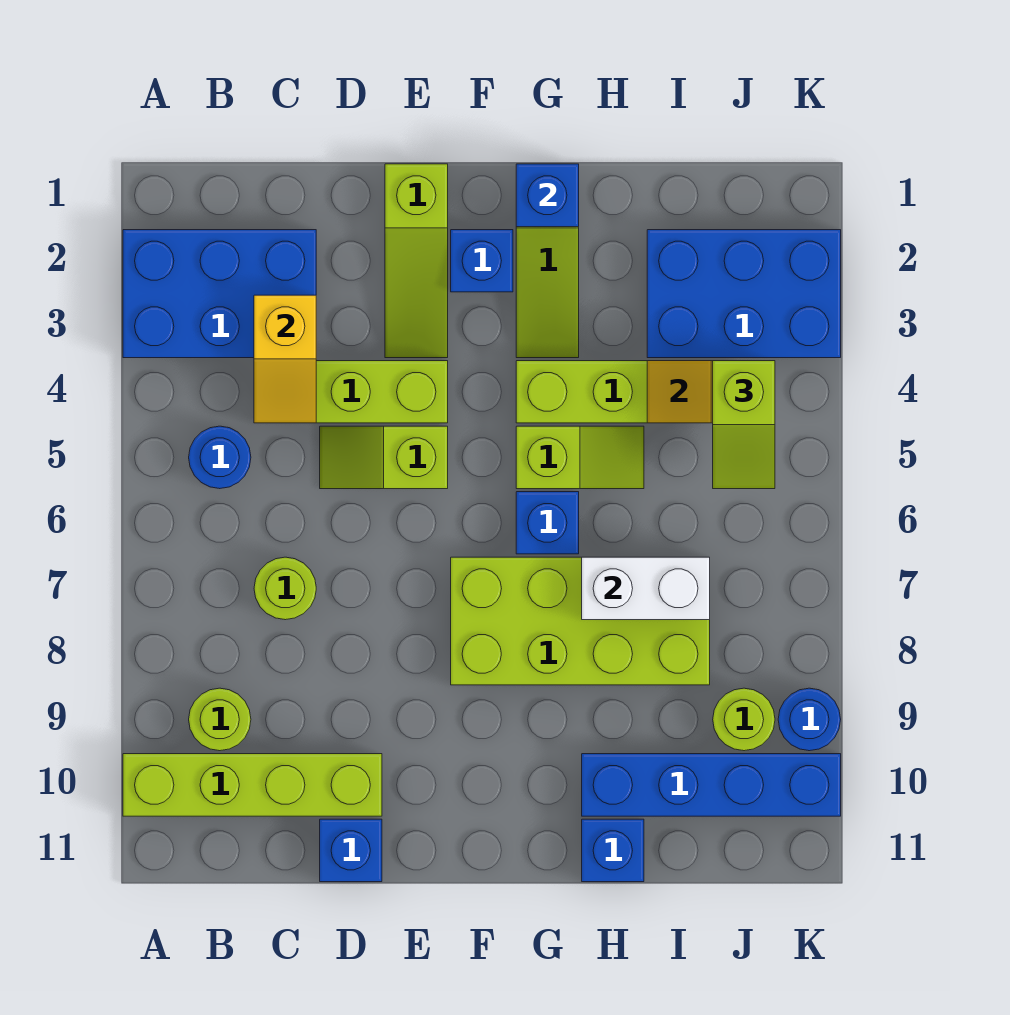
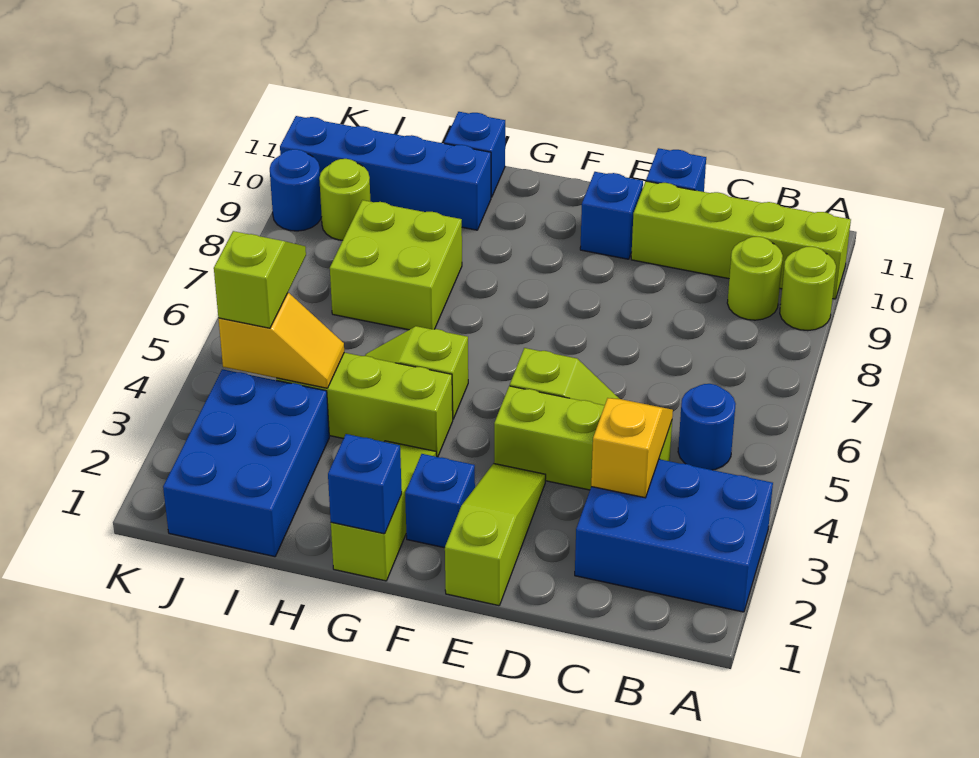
lime 1x1 round brick [254,557,316,620] -> lime 1x1 round brick moved to [780,247,836,331]
lime 2x4 brick [451,557,710,685] -> lime 2x2 brick [330,200,462,330]
blue 1x1 brick [516,492,579,554] -> blue 1x1 brick moved to [580,172,643,259]
white 1x2 brick [582,557,710,620] -> none
blue 2x3 brick [647,230,841,358] -> blue 2x3 brick turned to [163,369,329,557]

